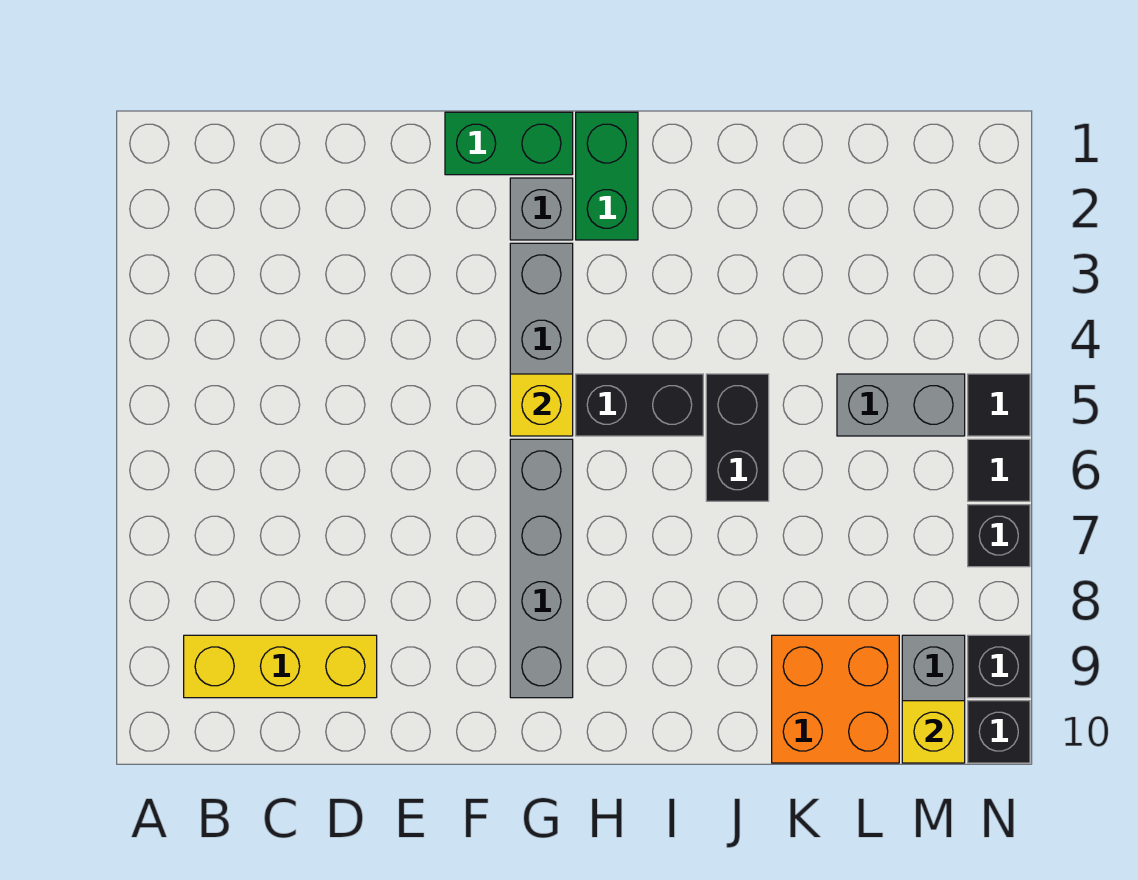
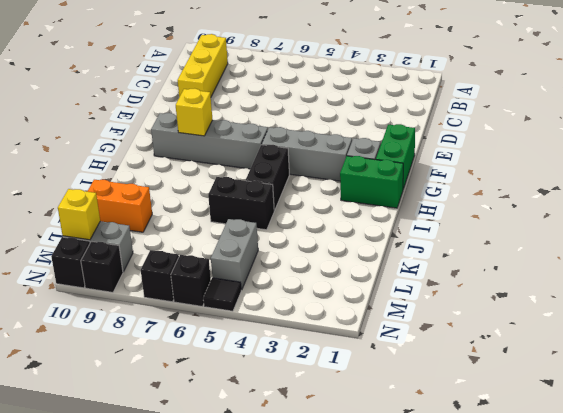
yellow 1x1 brick [510,374,573,436] -> yellow 1x1 brick moved to [176,88,213,136]
orange 2x2 brick [772,635,899,763] -> orange 1x2 brick [87,180,152,232]
black 1x1 tile [968,439,1030,501] -> black 1x1 brick [171,255,211,307]

